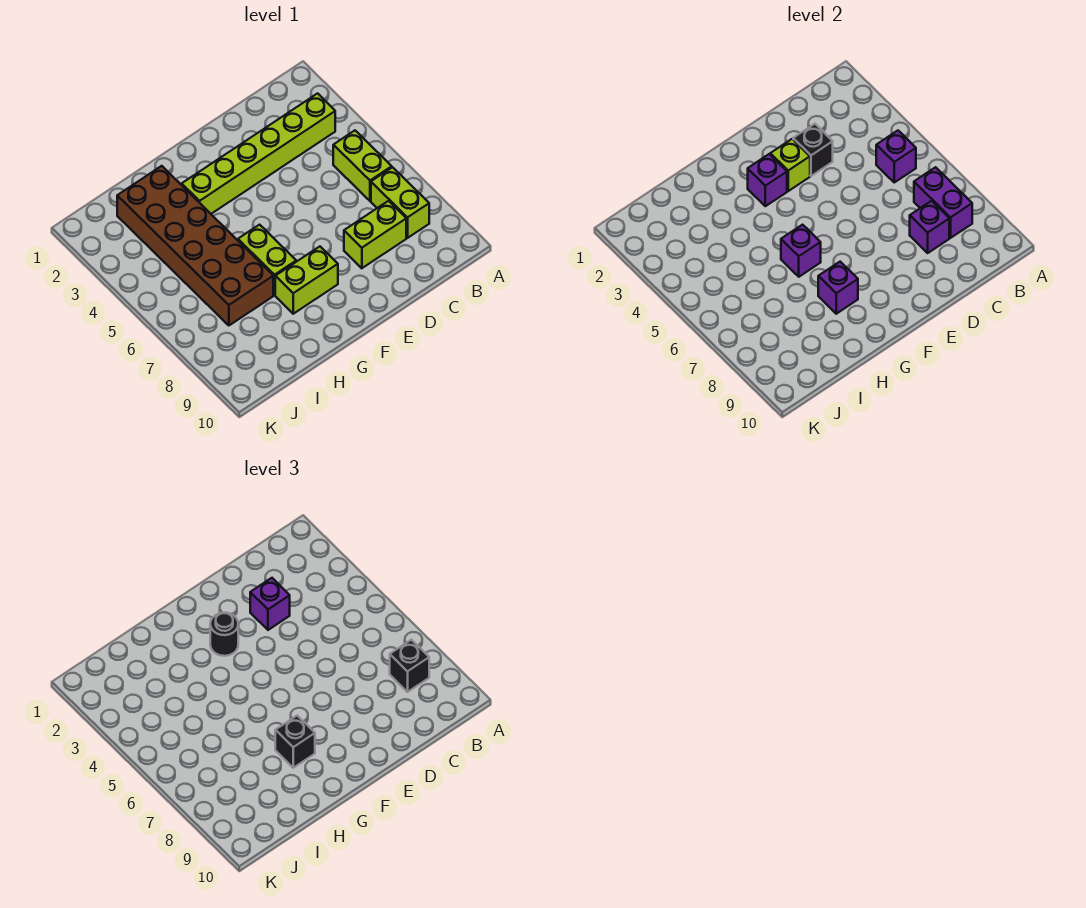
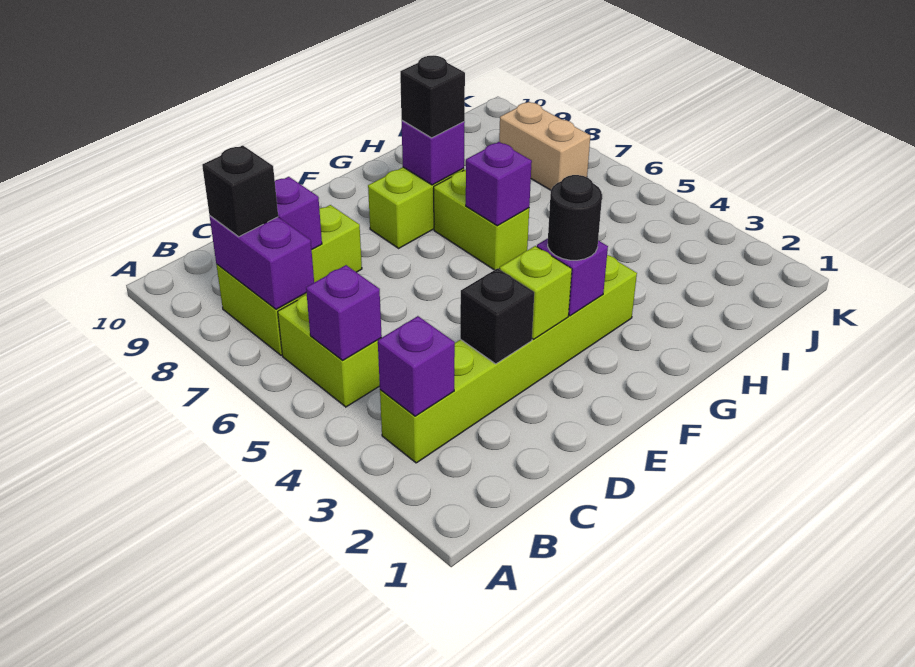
purple 1x1 brick [250,578,290,630] -> purple 1x1 brick moved to [378,316,455,416]
brown 2x6 brick [117,166,273,325] -> none
none -> tan 1x2 brick [499,102,590,190]

